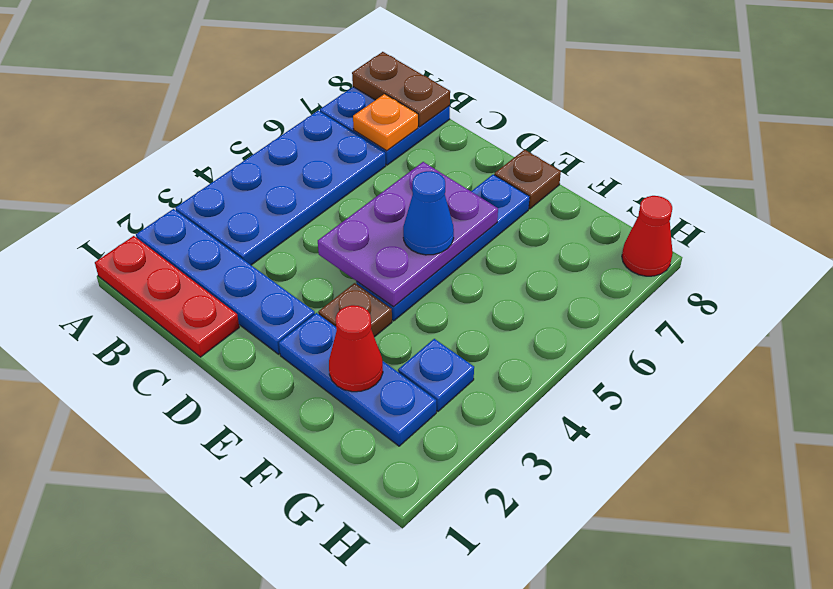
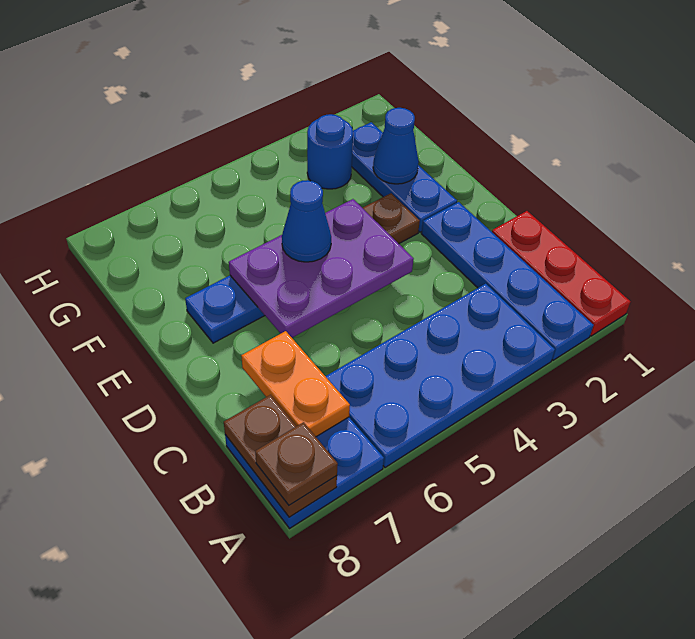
orange 1x1 plate [353,94,418,151] -> orange 1x2 plate [241,331,350,437]
brown 1x1 plate [494,150,561,209] -> brown 1x1 plate moved to [255,422,338,505]
red 1x1 cone [329,305,383,392] -> blue 1x1 cone [373,108,419,184]
blue 1x1 plate [398,339,474,411] -> blue 1x1 round brick [307,114,353,189]
red 1x1 cone [622,196,673,276] -> none

